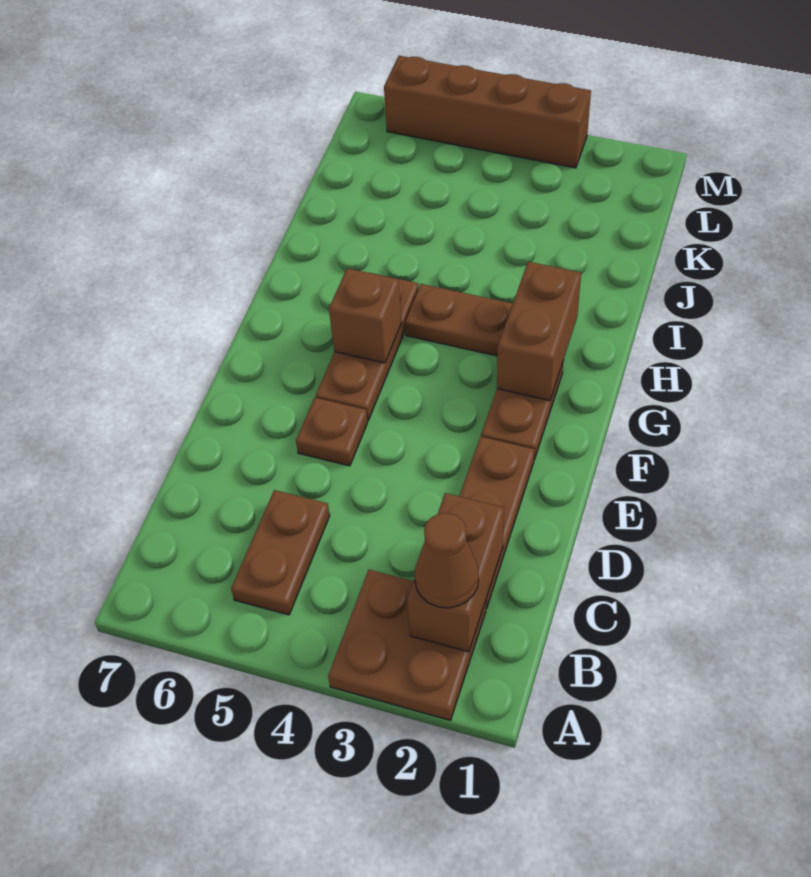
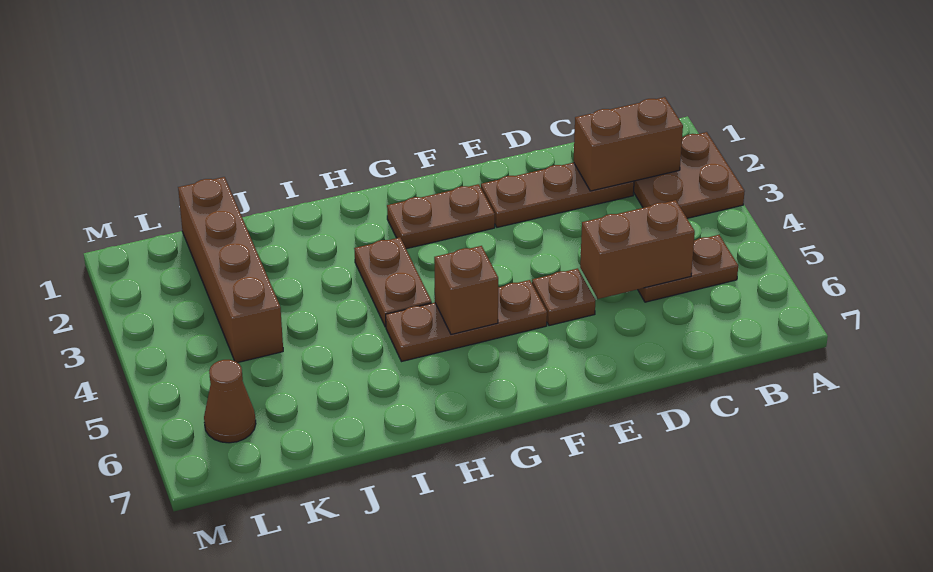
brown 1x1 cone [415,513,479,608] -> brown 1x1 cone moved to [204,360,256,443]
brown 1x2 brick [497,262,581,401] -> brown 1x2 brick moved to [580,200,695,299]
brown 1x4 brick [384,56,591,168] -> brown 1x4 brick moved to [178,177,283,363]

